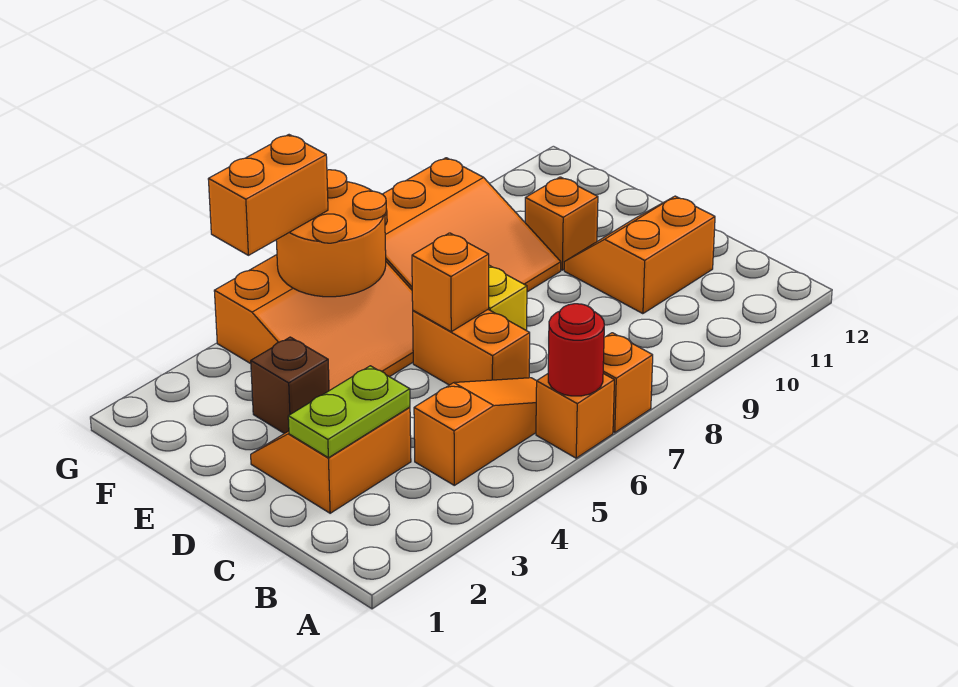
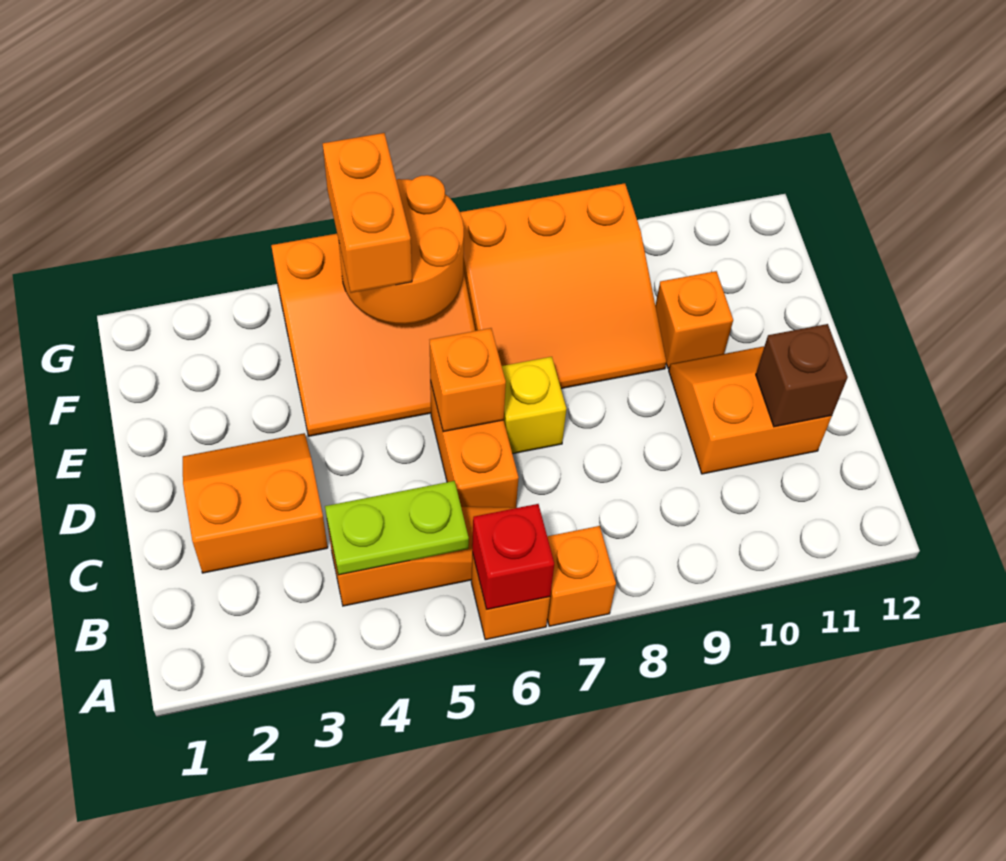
red 1x1 round brick [548,304,604,396] -> red 1x1 brick [472,504,554,609]
lime 1x2 plate [288,366,410,458] -> lime 1x2 plate moved to [325,481,469,575]
brown 1x1 brick [251,337,329,434] -> brown 1x1 brick moved to [756,324,848,427]
orange 1x2 brick [208,135,328,255] -> orange 1x2 brick turned to [323,133,412,293]

